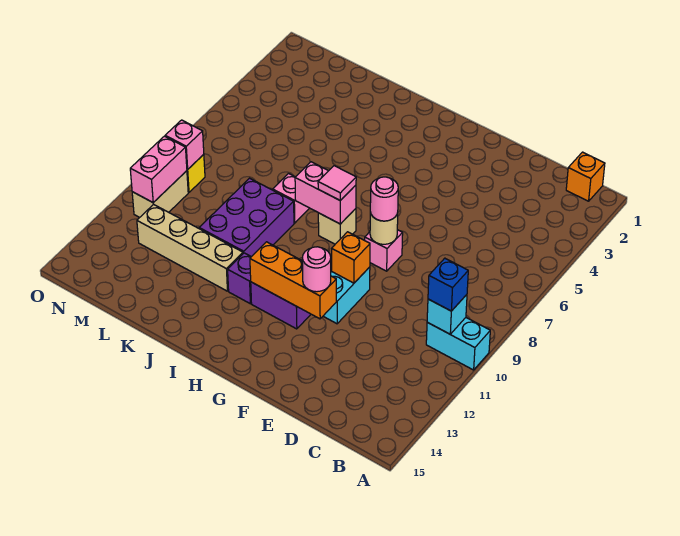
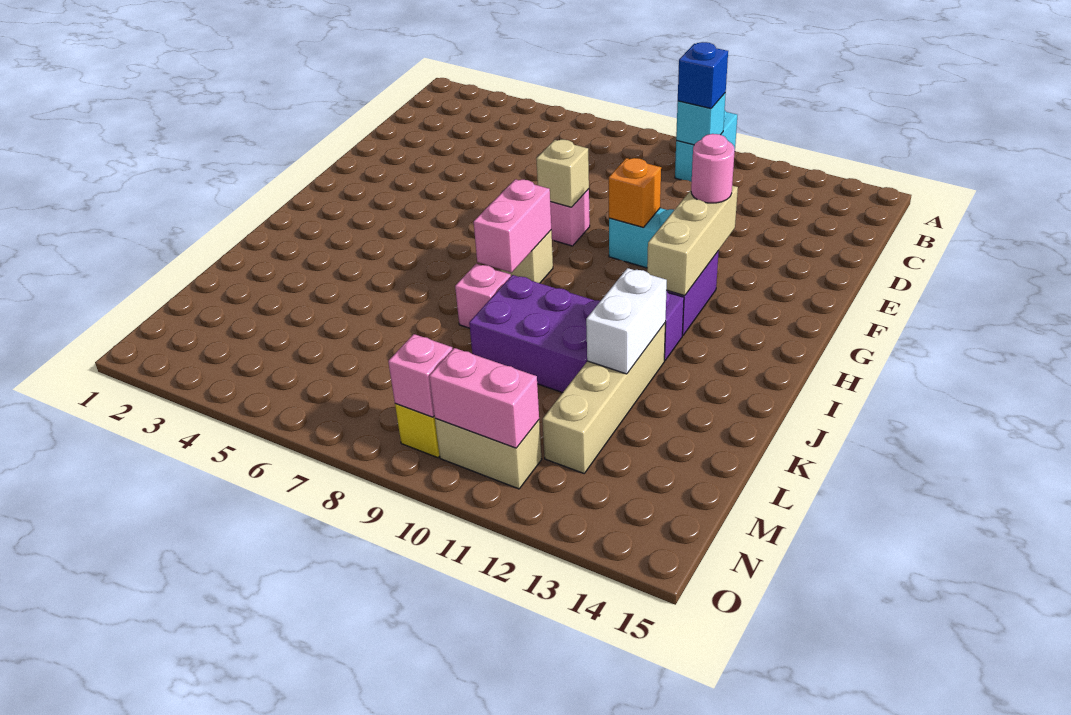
orange 1x1 brick [566,152,605,201] -> none
tan 1x1 round brick [370,212,398,244] -> tan 1x1 brick [536,140,589,207]
pink 1x1 round brick [370,177,398,221] -> none
orange 1x3 brick [250,242,336,319] -> tan 1x3 brick [647,186,738,296]
pink 1x1 tile [318,166,356,201] -> none
none -> white 1x2 brick [586,268,667,374]

